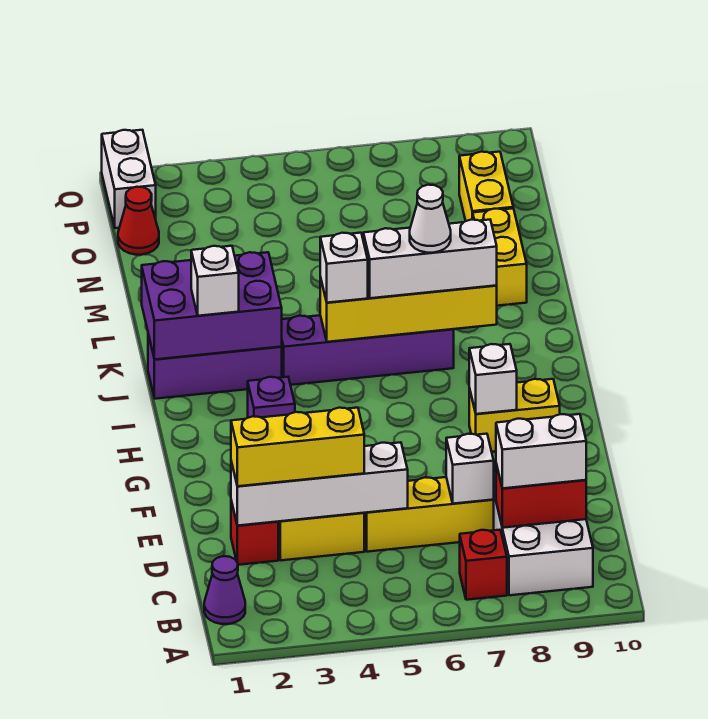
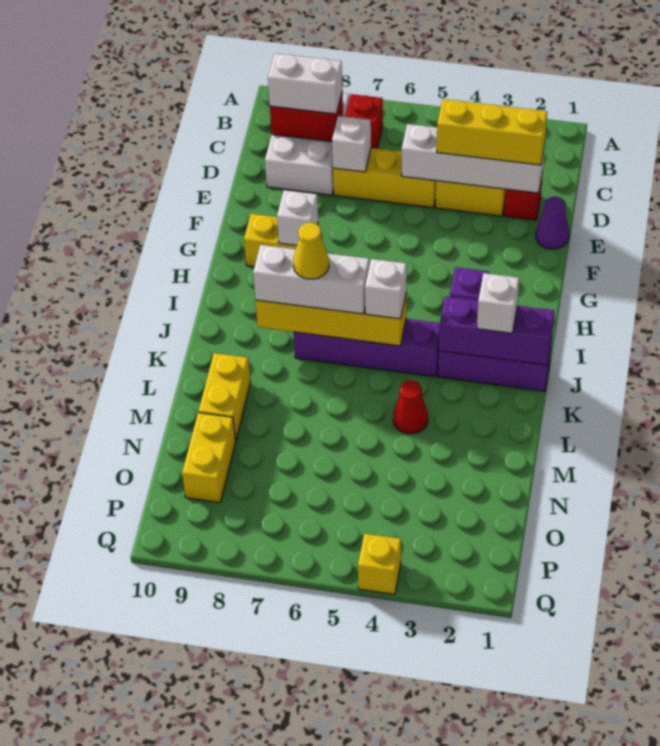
purple 1x1 cone [204,556,245,624] -> purple 1x1 cone moved to [536,197,569,249]
purple 2x3 brick [142,252,282,360] -> purple 1x3 brick [439,296,554,365]
white 1x1 cone [410,185,451,253] -> yellow 1x1 cone [293,222,329,279]
red 1x1 cone [118,187,159,255] -> red 1x1 cone moved to [393,380,428,434]
white 1x2 brick [102,130,156,228] -> none
none -> yellow 1x1 brick [358,534,401,594]

